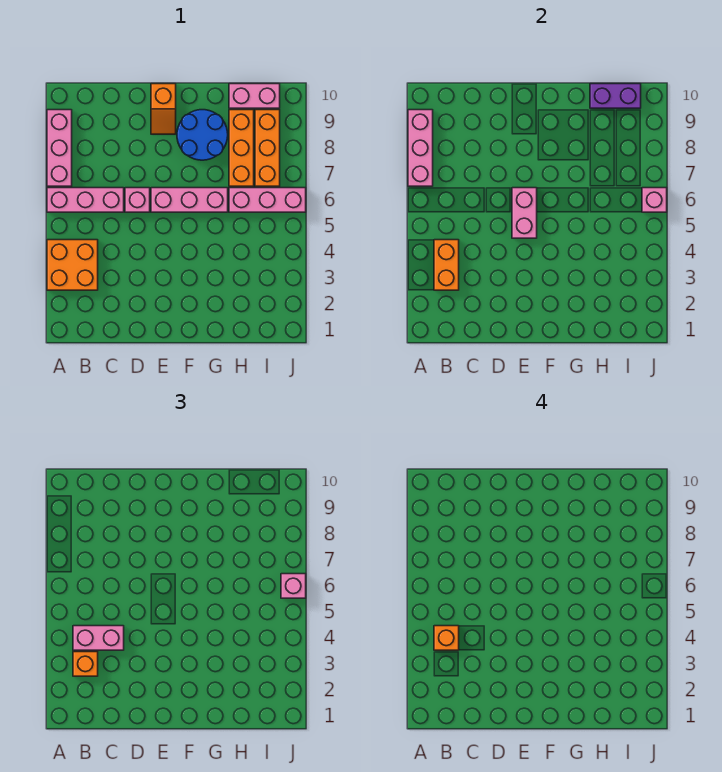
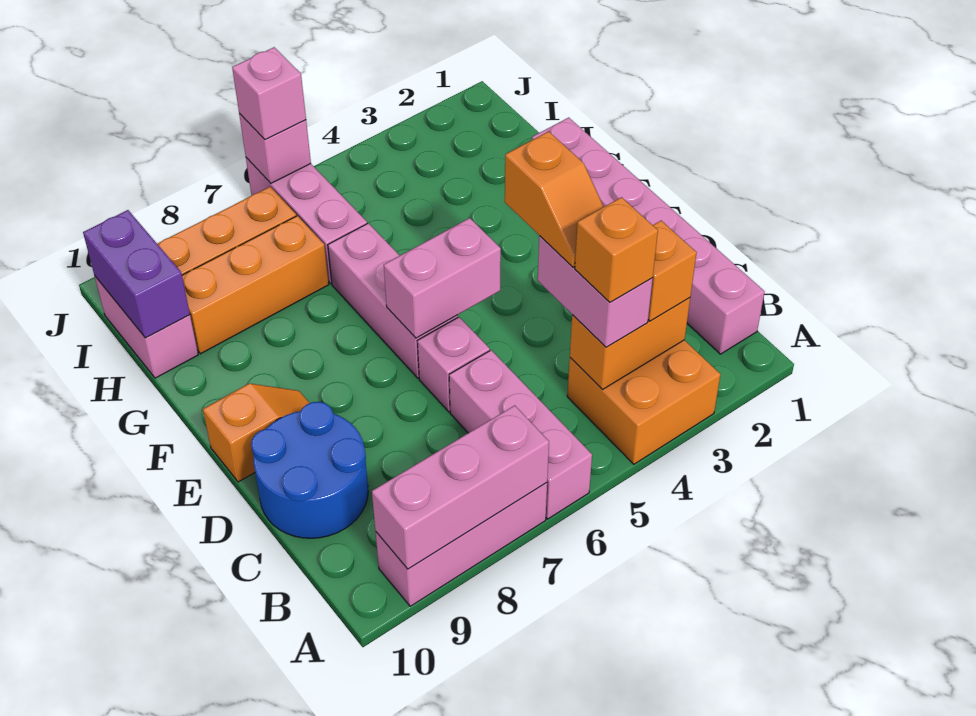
none -> pink 1x6 brick [532,118,765,354]
none -> orange 1x2 slope [505,132,604,267]
blue 2x2 round brick [177,110,228,160] -> blue 2x2 round brick moved to [251,402,368,538]

